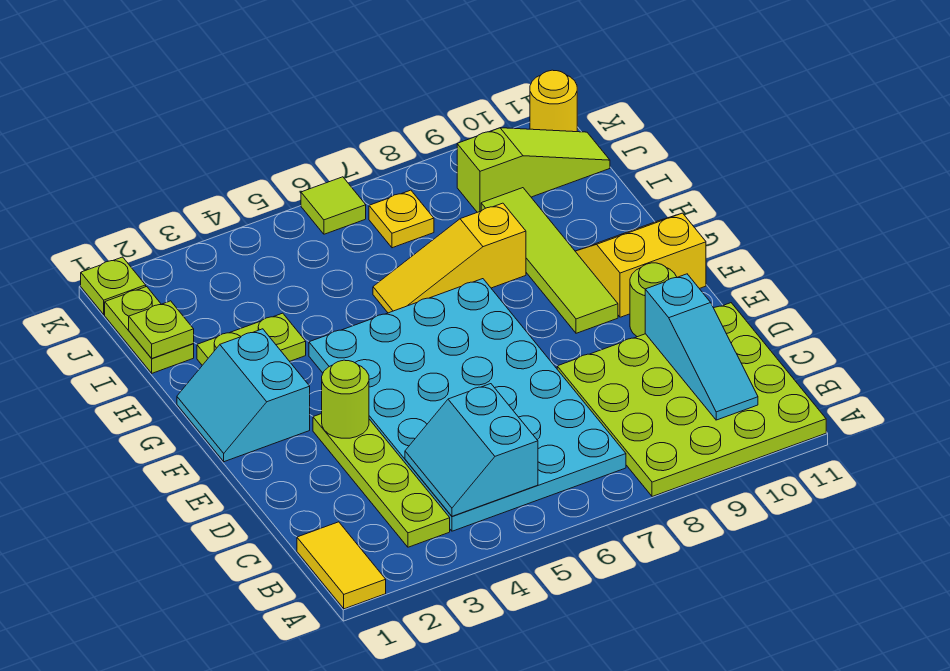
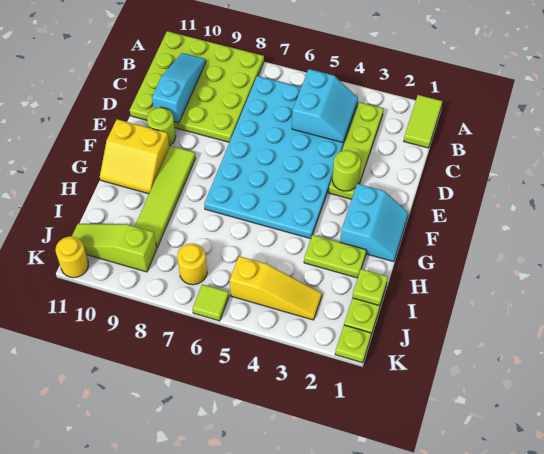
yellow 1x2 tile [297,522,386,609] -> lime 1x2 tile [404,95,442,148]
yellow 1x3 slope [373,203,526,313] -> yellow 1x3 slope moved to [230,256,322,320]
yellow 1x1 plate [369,190,434,248] -> yellow 1x1 round brick [177,243,207,285]

